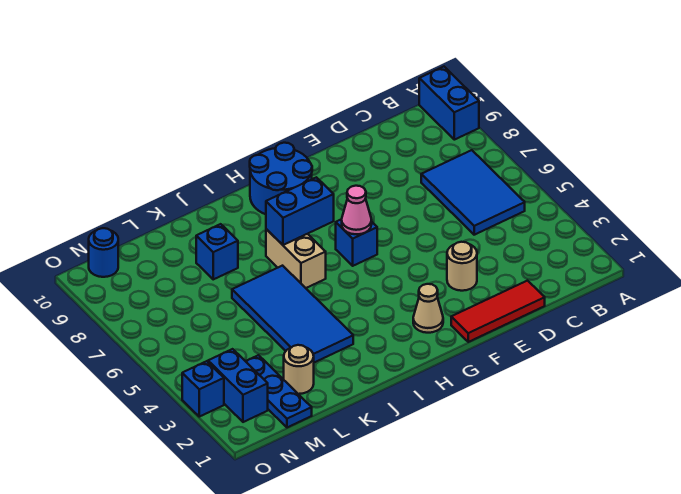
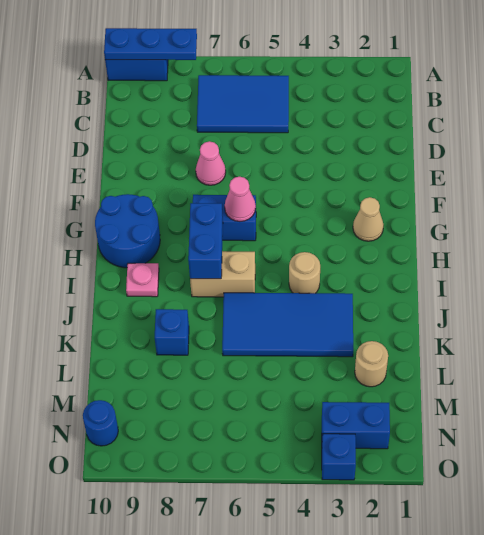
red 1x3 tile [451,281,545,342] -> none
tan 1x1 round brick [447,242,477,291] -> tan 1x1 round brick moved to [289,252,320,293]
none -> pink 1x1 cone [196,141,226,185]
blue 1x1 brick [336,219,377,266] -> blue 1x2 brick [193,195,256,241]
none -> pink 1x1 plate [126,263,159,297]
blue 1x3 plate [246,355,312,427] -> blue 1x3 plate moved to [104,28,197,60]

